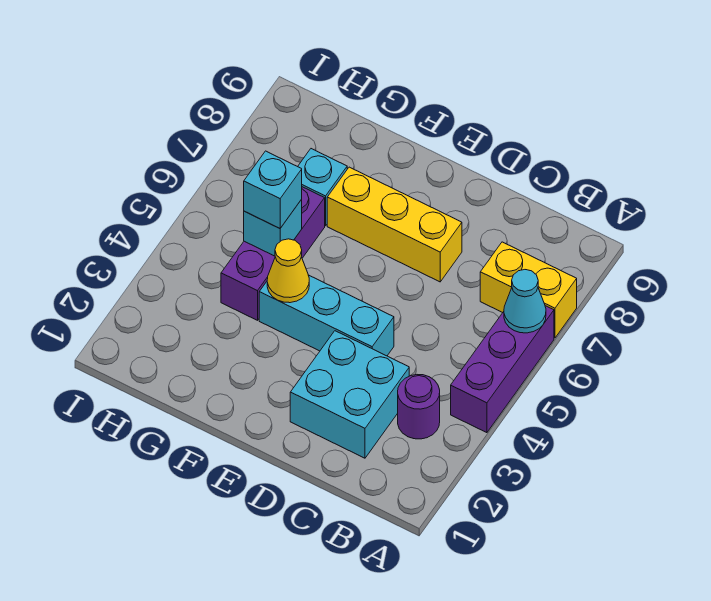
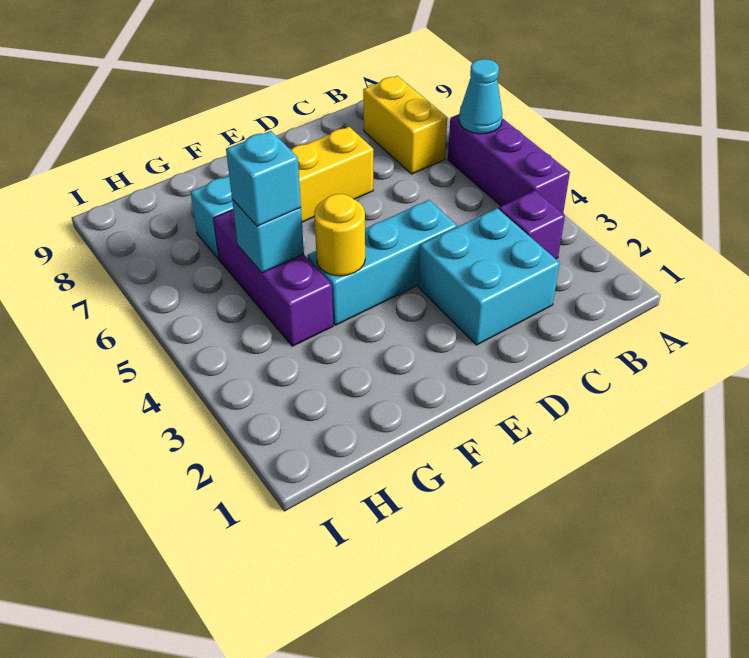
yellow 1x2 brick [480,242,577,338] -> yellow 1x2 brick turned to [363,76,447,174]
purple 1x1 round brick [398,375,440,439] -> purple 1x1 brick [499,191,565,259]
yellow 1x1 cone [267,239,309,303] -> yellow 1x1 round brick [314,194,365,276]

